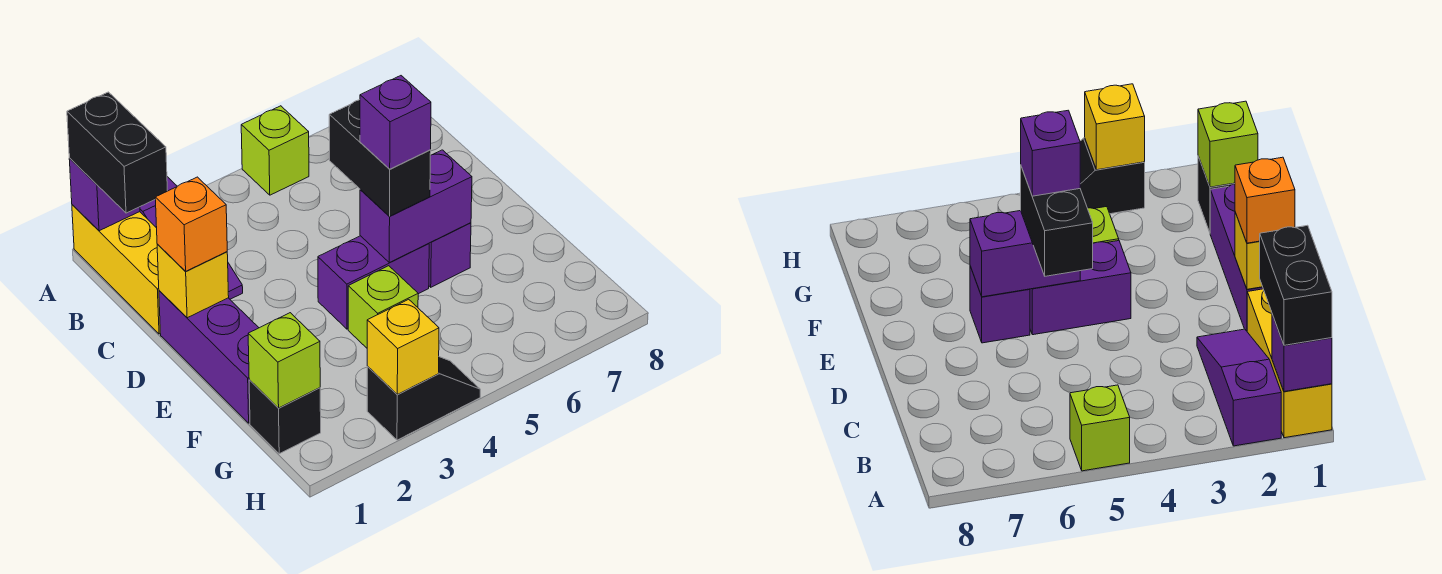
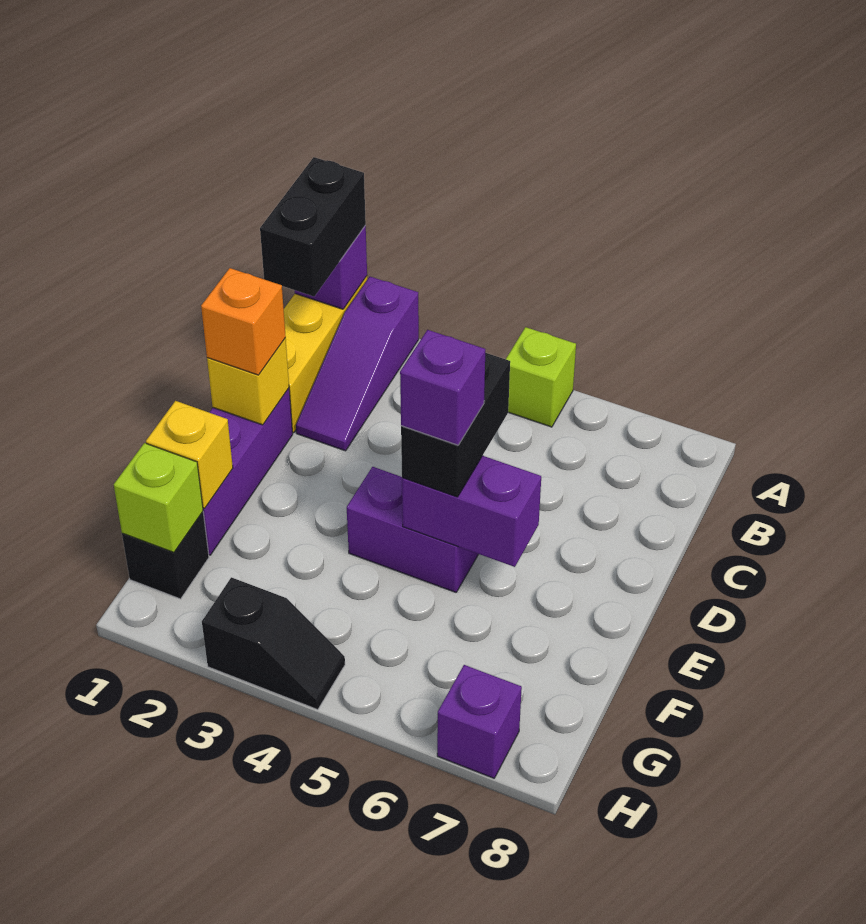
purple 1x1 brick [429,223,471,287] -> purple 1x1 brick moved to [437,665,522,778]
lime 1x1 brick [348,266,418,348] -> none
yellow 1x1 brick [367,299,439,394] -> yellow 1x1 brick moved to [146,401,233,508]

